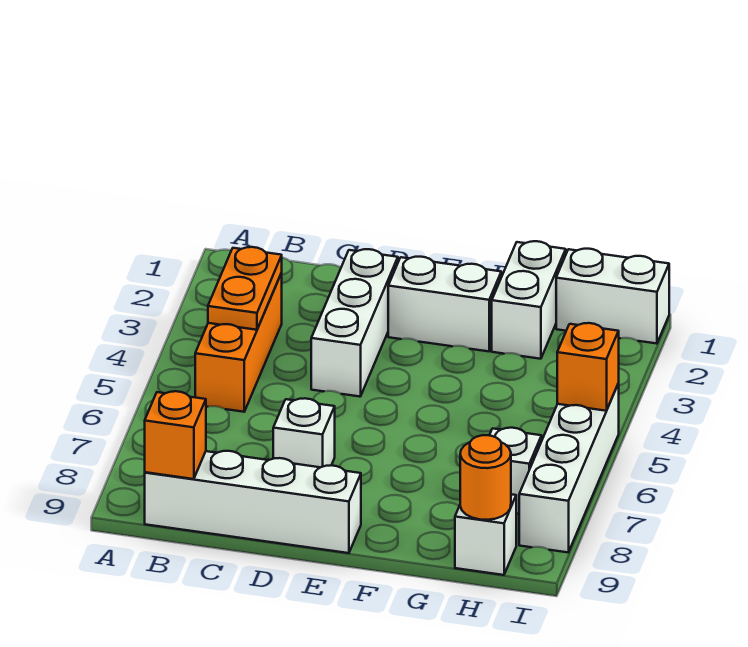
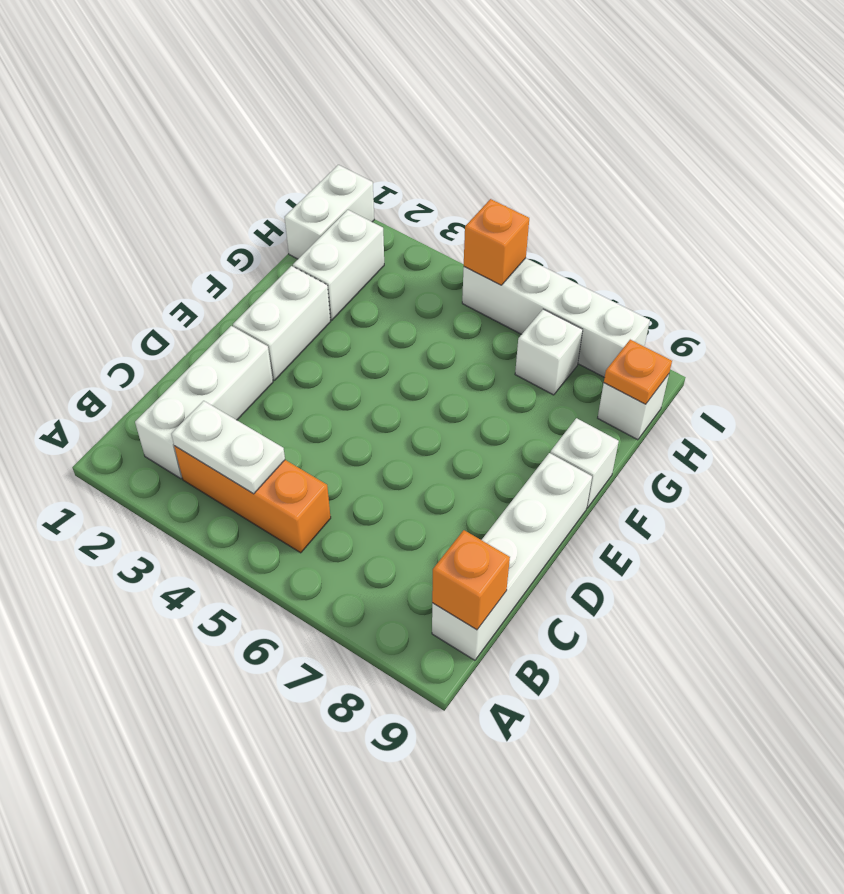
orange 1x2 plate [208,247,282,330] -> white 1x2 plate [171,401,285,494]
white 1x3 brick [311,249,398,397] -> white 1x3 brick turned to [135,326,273,479]
white 1x1 brick [273,398,335,467] -> white 1x1 brick moved to [550,418,619,508]
white 1x2 brick [492,241,566,359] -> white 1x2 brick turned to [293,210,384,320]
orange 1x1 round brick [460,435,511,520] -> orange 1x1 plate [604,340,672,404]

